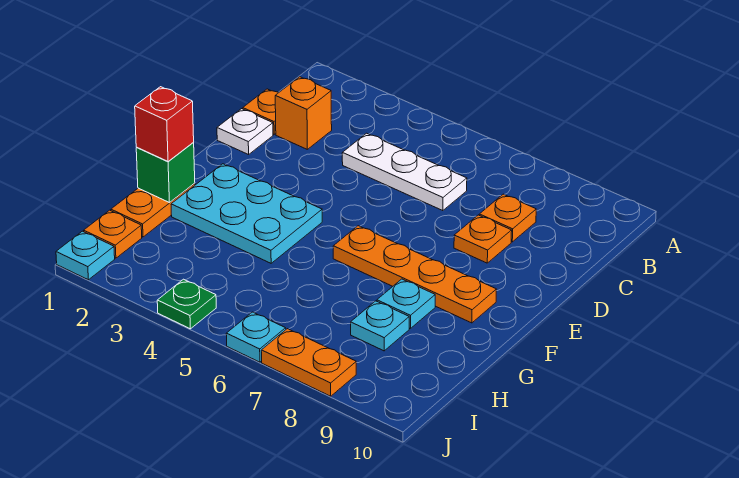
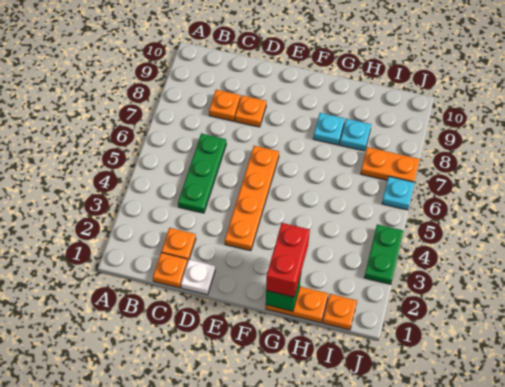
orange 1x1 brick [275,77,332,149] -> orange 1x1 plate [161,228,196,261]
white 1x3 plate [342,133,467,211] -> green 1x3 plate [178,134,226,213]
cyan 2x3 plate [171,164,322,263] -> none
orange 1x4 plate [333,226,497,323] -> orange 1x4 plate moved to [225,146,279,251]
red 1x1 brick [135,87,194,162] -> red 1x2 brick [266,223,310,297]
cyan 1x1 plate [56,231,115,280] -> none
green 1x1 plate [157,279,216,329] -> green 1x2 plate [364,224,403,284]
orange 1x2 plate [261,329,356,396] -> orange 1x2 plate turned to [361,147,420,182]

